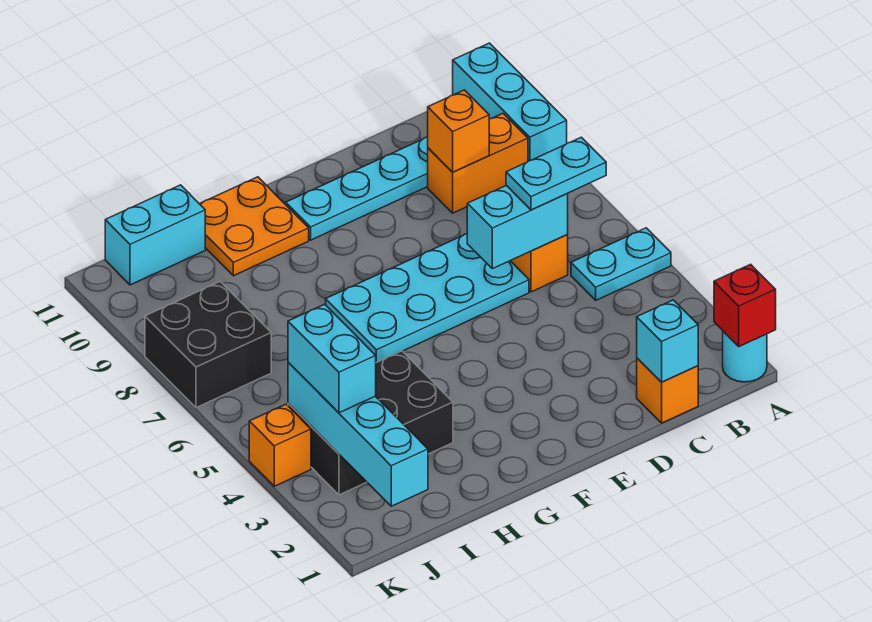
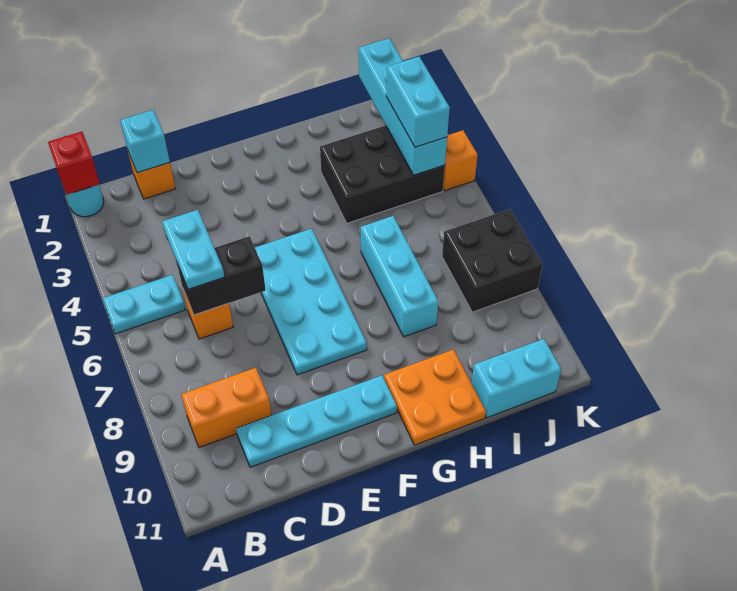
cyan 1x3 brick [453,43,567,161] -> cyan 1x3 brick moved to [361,216,438,337]
cyan 1x2 plate [506,137,606,210] -> cyan 1x2 plate turned to [162,210,224,289]
cyan 1x2 brick [467,185,568,269] -> black 1x2 brick [177,236,266,315]
orange 1x1 brick [428,90,489,172] -> none
cyan 2x4 plate [326,234,529,362] -> cyan 2x4 plate turned to [255,229,367,375]

